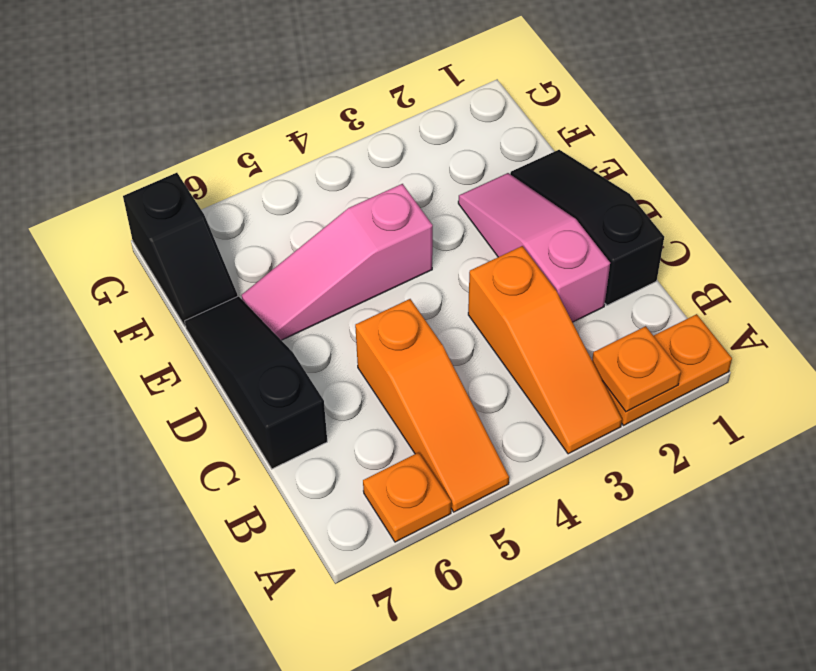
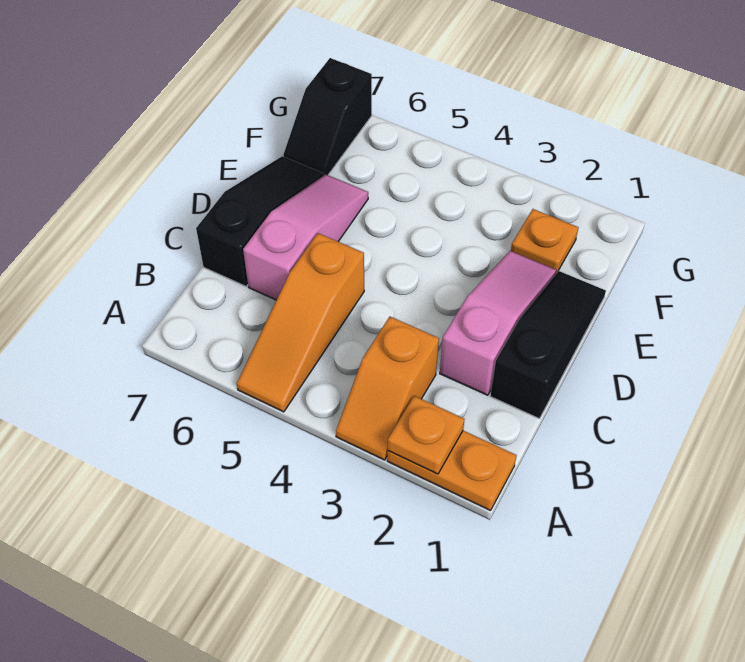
orange 1x3 slope [468,246,622,454] -> orange 1x2 slope [336,317,439,460]
orange 1x1 plate [363,452,451,542] -> orange 1x1 plate moved to [511,209,578,275]
pink 1x3 slope [242,184,433,340] -> pink 1x3 slope turned to [243,174,368,300]

